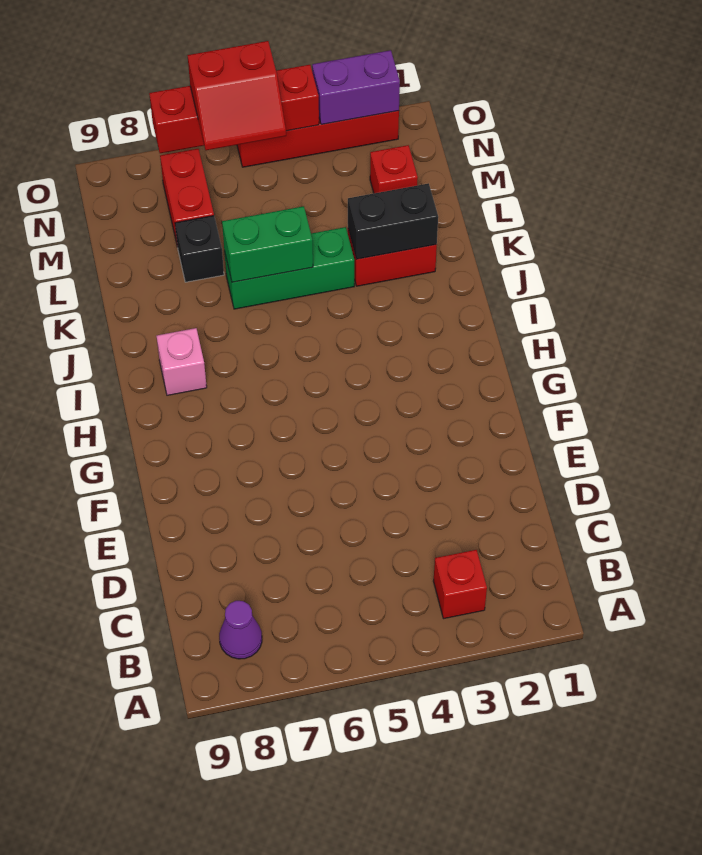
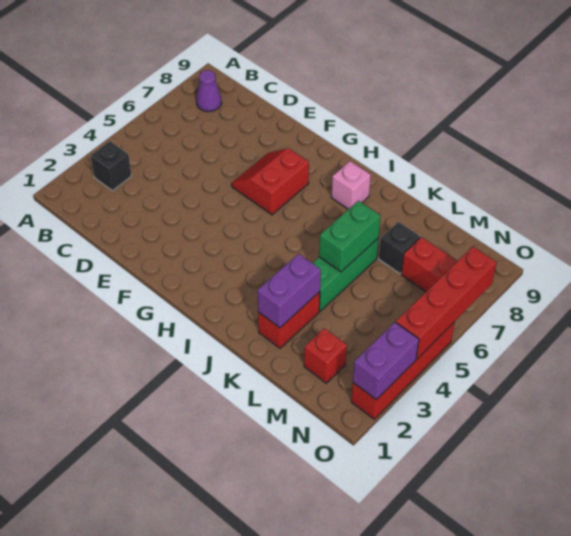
red 1x1 brick [434,550,487,619] -> black 1x1 brick [91,141,132,191]
black 1x2 brick [348,183,438,259] -> purple 1x2 brick [258,254,321,328]
red 2x2 slope [187,41,286,150] -> red 2x2 slope moved to [232,148,309,215]

